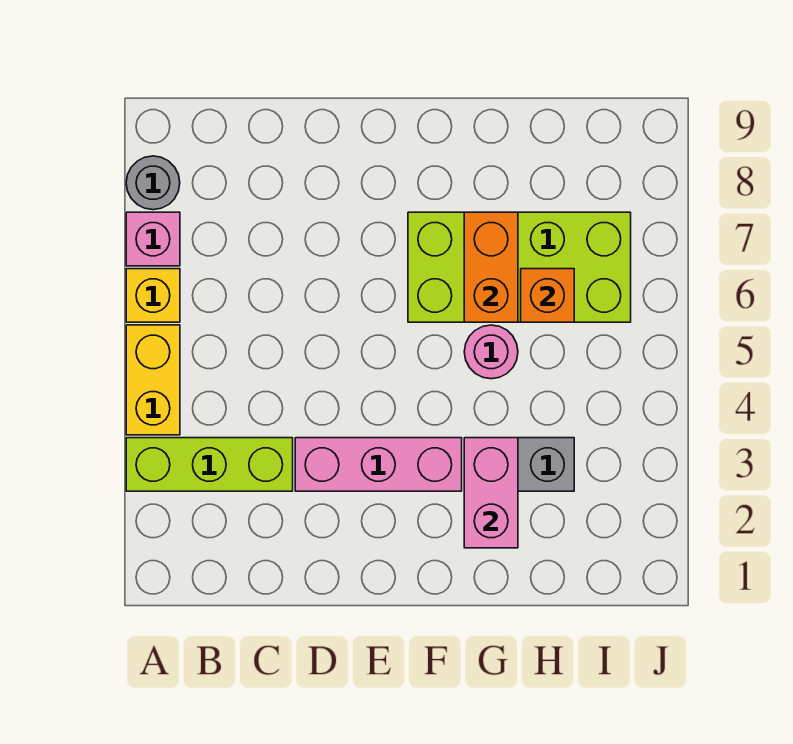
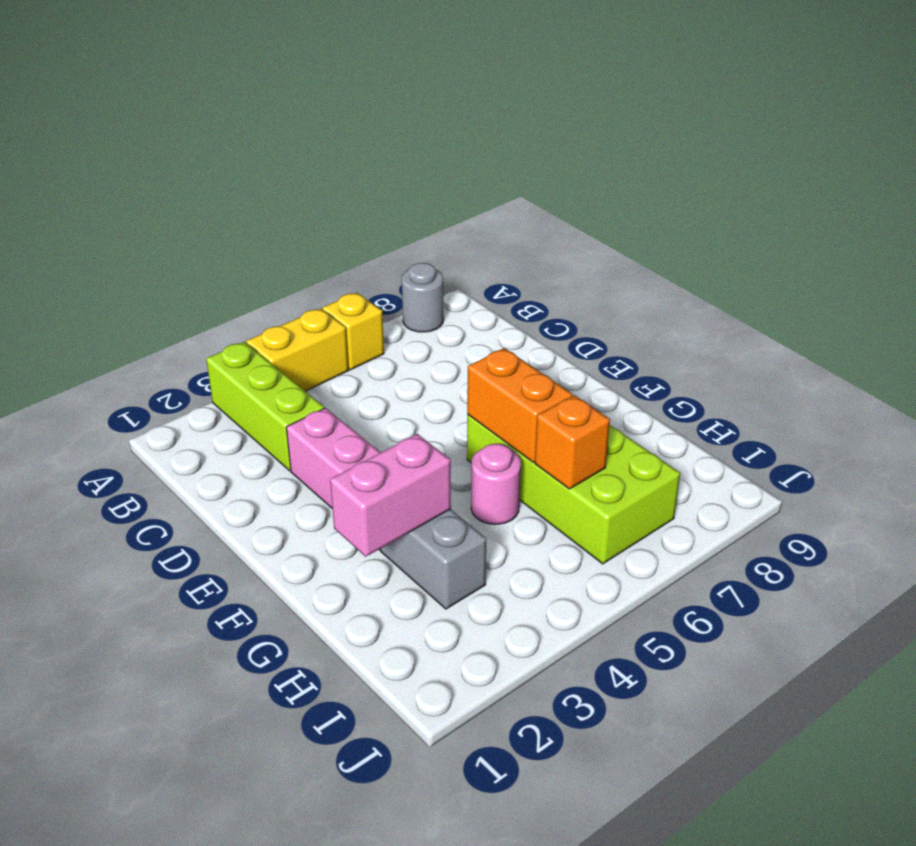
pink 1x1 brick [126,212,180,266] -> none
orange 1x2 brick [464,212,518,322] -> orange 1x2 brick turned to [467,348,573,462]

